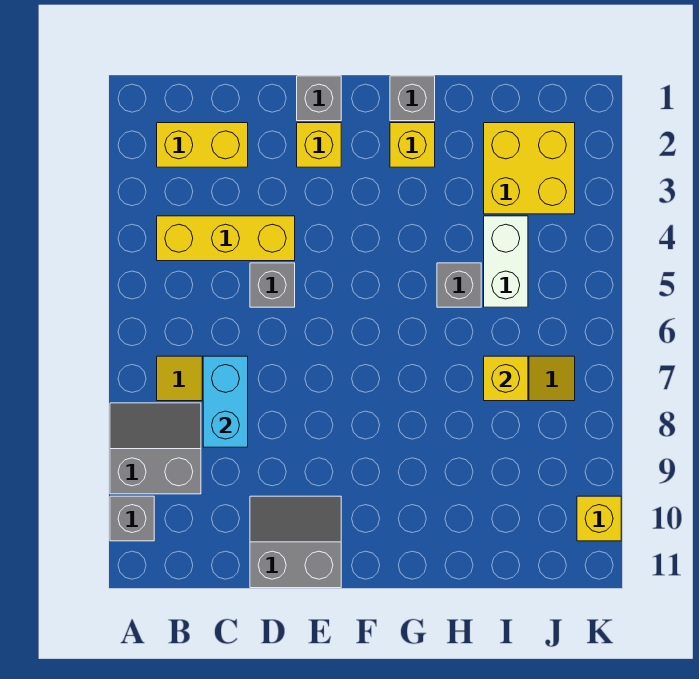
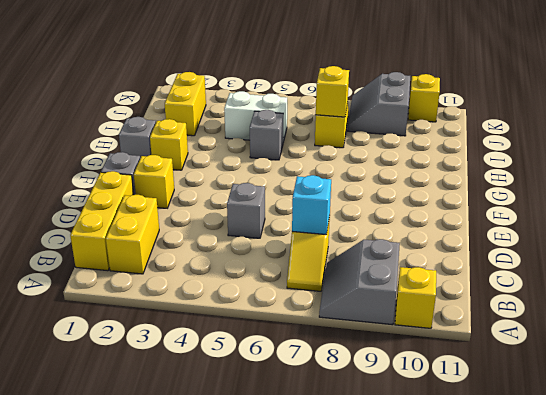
grey 1x1 brick [110,496,154,541] -> yellow 1x1 brick [395,267,436,328]
yellow 1x3 brick [157,216,295,261] -> yellow 1x3 brick moved to [70,171,134,271]
cyan 1x2 brick [203,356,248,447] -> cyan 1x1 brick [292,175,331,234]
grey 2x2 slope [250,496,341,588] -> grey 2x2 slope moved to [347,72,410,136]
yellow 2x2 brick [484,123,575,214] -> yellow 1x2 brick [165,72,206,136]

